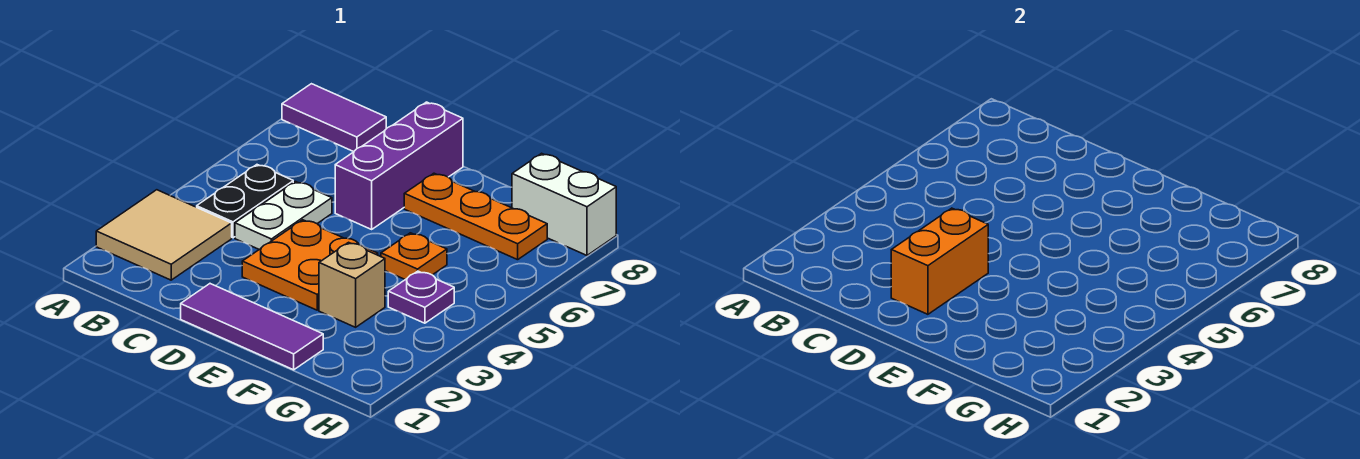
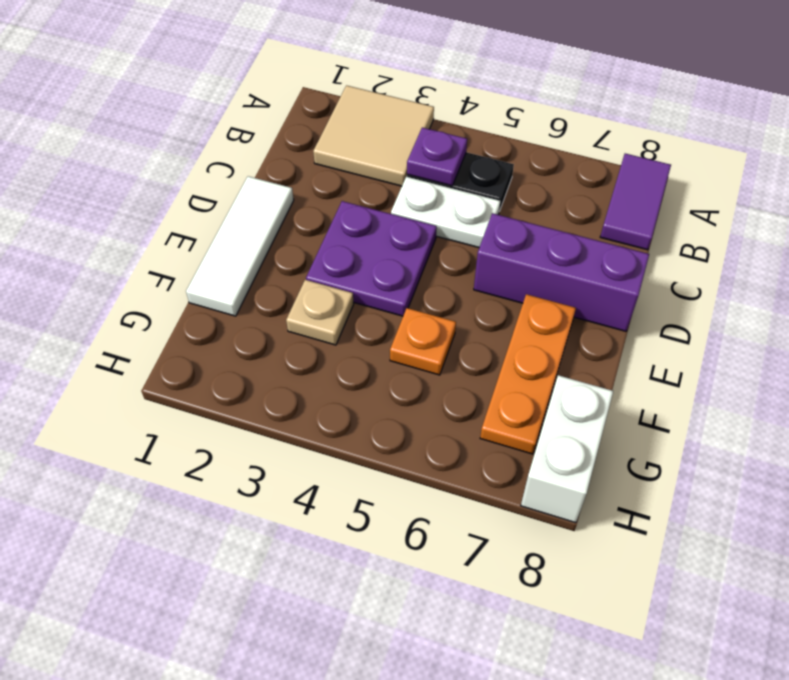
purple 1x3 tile [181,284,323,370] -> white 1x3 tile [186,176,294,316]
orange 1x2 brick [891,208,988,314] -> none
orange 2x2 plate [242,220,378,310] -> purple 2x2 plate [306,201,437,316]
tan 1x1 brick [319,242,385,327] -> tan 1x1 plate [286,280,354,345]
purple 1x1 plate [388,271,454,323] -> purple 1x1 plate moved to [407,128,467,186]

